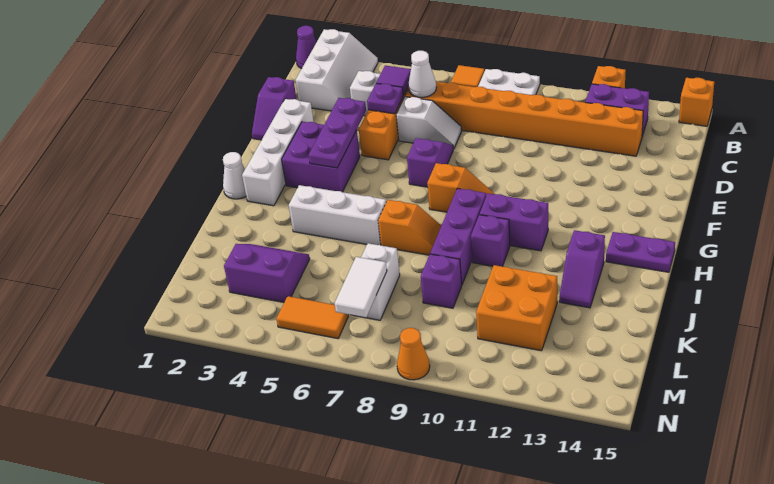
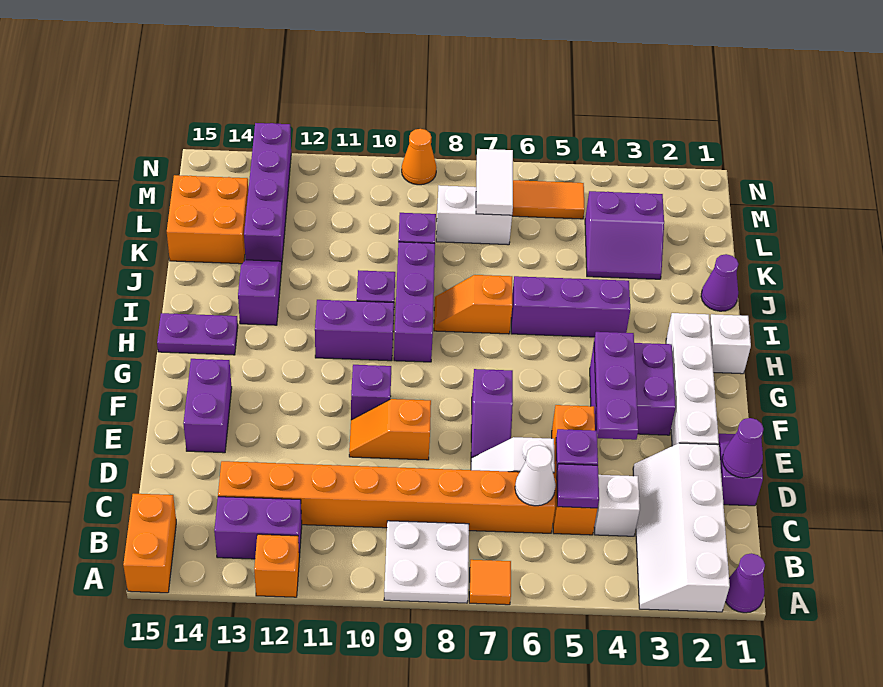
white 2x3 slope [296,29,378,111] -> white 2x4 slope [633,443,730,612]
orange 1x1 brick [679,78,714,126] -> orange 1x2 brick [123,494,176,593]
none -> purple 1x1 cone [722,418,764,478]
none -> purple 1x2 brick [183,359,232,453]
none -> purple 1x1 brick [351,365,391,420]
orange 1x2 slope [427,163,494,212] -> orange 1x2 slope moved to [349,399,431,460]
white 1x1 cone [223,152,246,199] -> white 1x1 brick [710,314,751,374]
white 1x3 brick [289,185,386,245] -> purple 1x3 brick [511,276,630,337]
none -> purple 1x1 cone [701,254,739,311]
white 1x2 brick [359,243,400,320] -> white 1x2 brick turned to [436,185,512,245]
orange 2x2 brick [476,265,557,351] -> orange 2x2 brick moved to [167,175,248,264]
none -> purple 1x4 brick [244,123,291,262]

